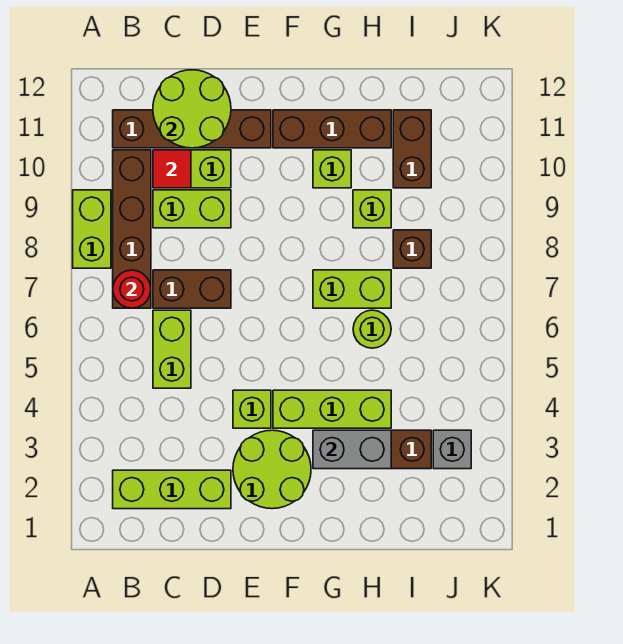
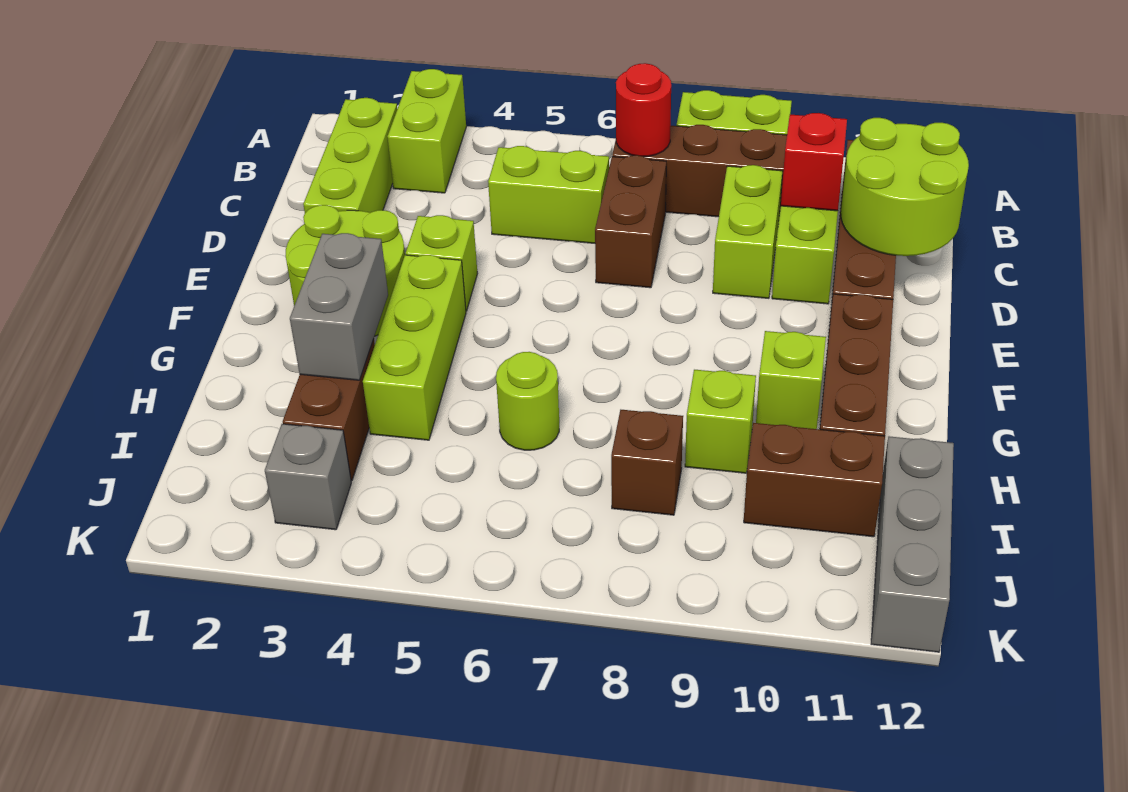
red 1x1 tile [153,150,191,188] -> red 1x1 brick [781,113,847,211]
lime 1x2 brick [313,270,391,308] -> lime 1x2 brick moved to [387,69,466,193]
none -> grey 1x3 brick [871,436,954,652]

